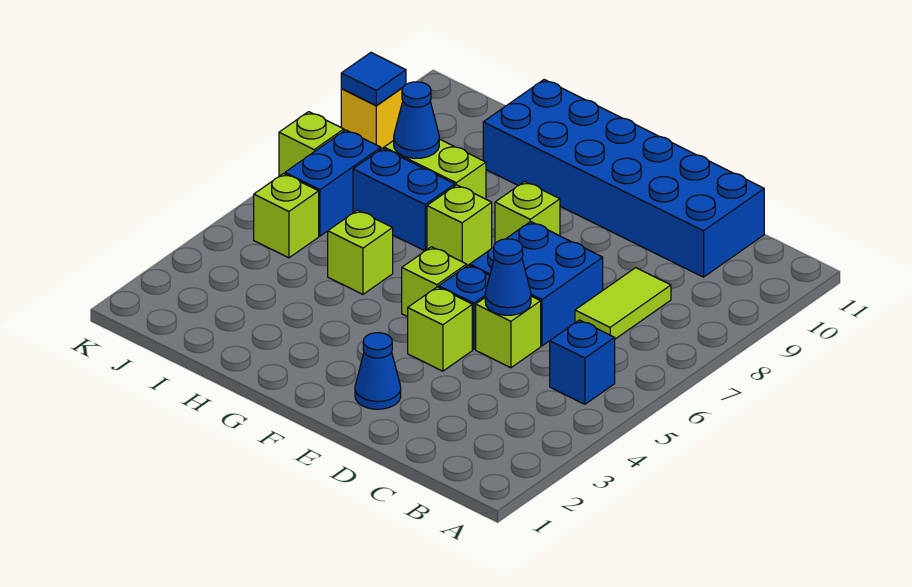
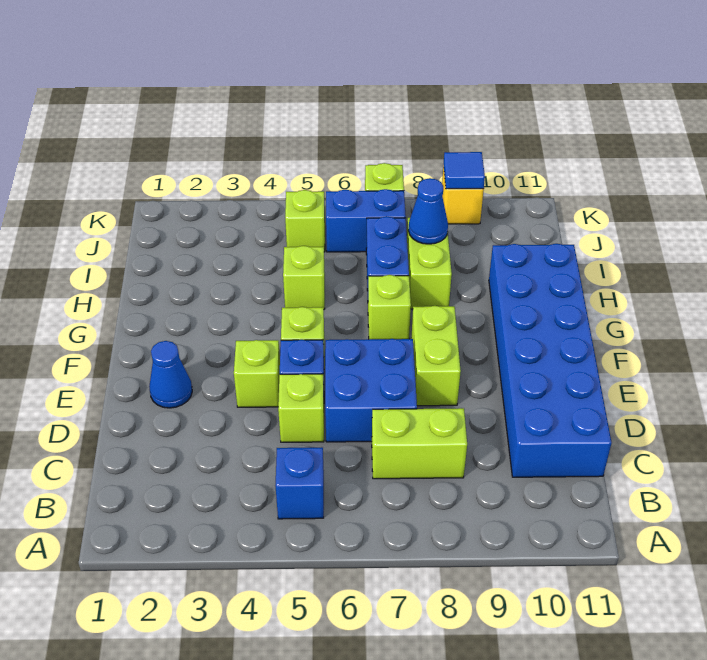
lime 1x2 tile [575,268,671,339] -> lime 1x2 brick [372,408,467,479]
blue 1x1 cone [485,239,531,315] -> none
lime 1x1 brick [495,181,560,243] -> lime 1x2 brick [411,306,461,406]

